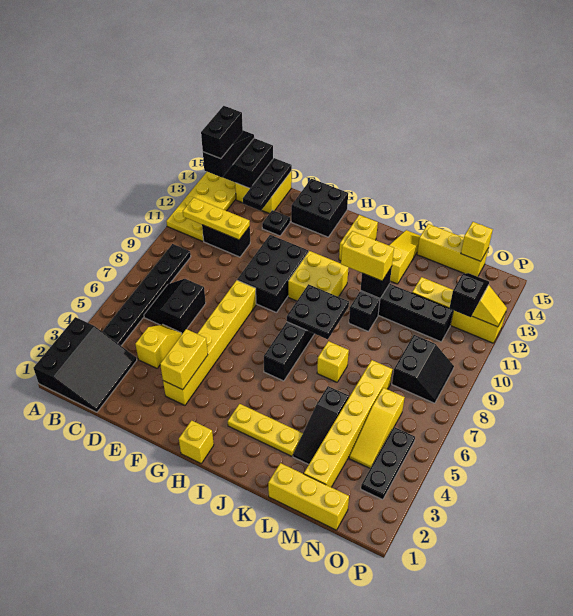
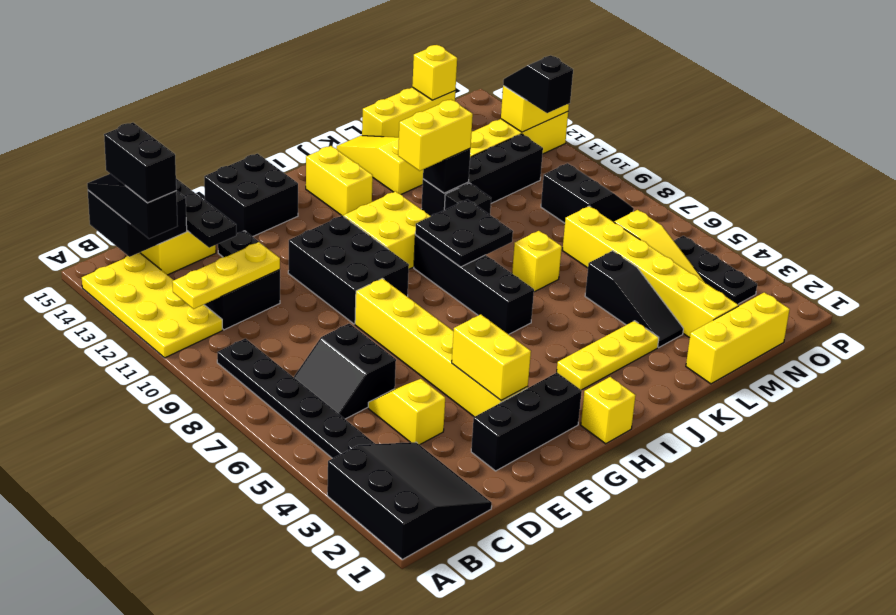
none -> black 1x3 brick [471,373,582,471]

